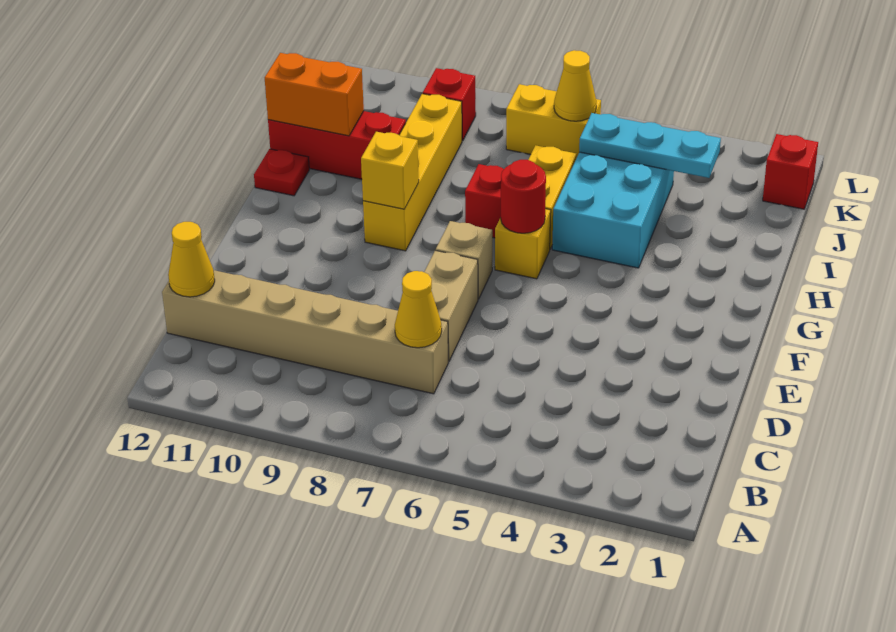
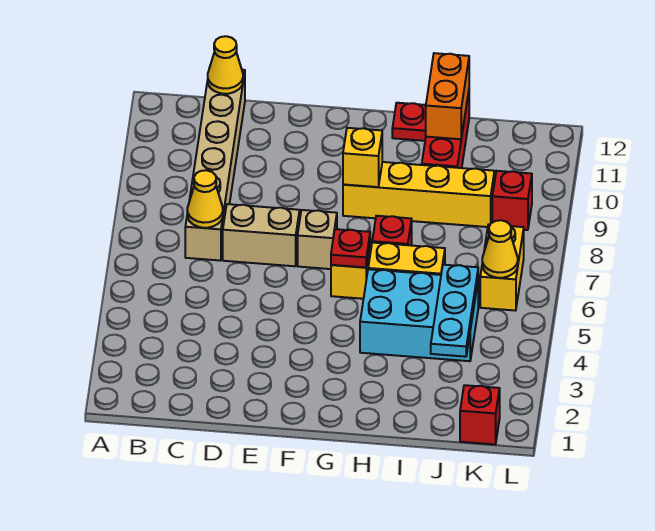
red 1x1 round brick [501,160,546,233] -> red 1x1 plate [331,229,370,268]

